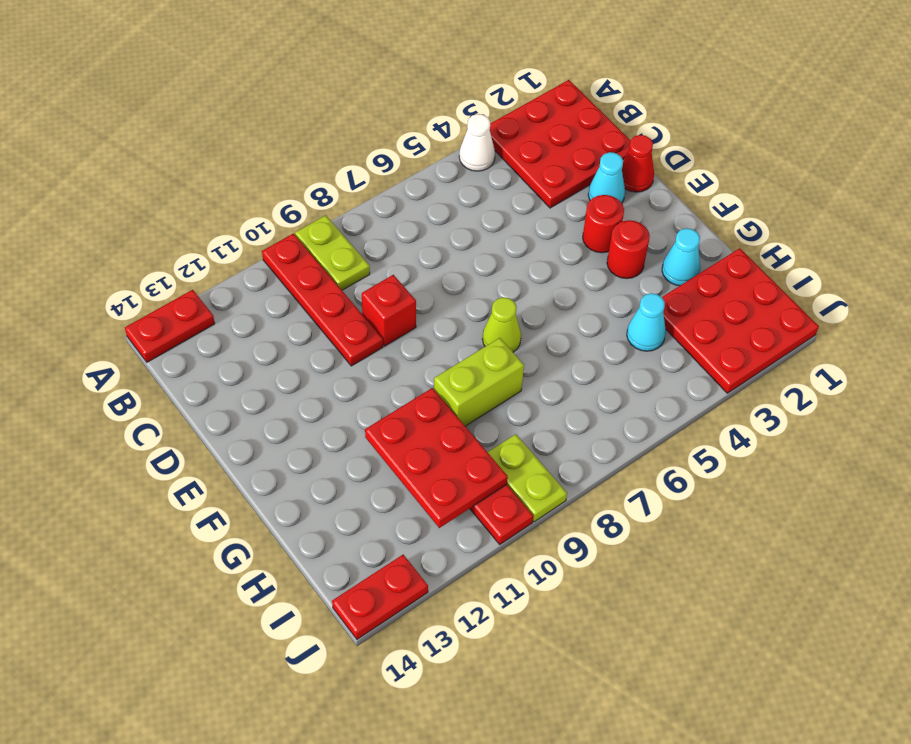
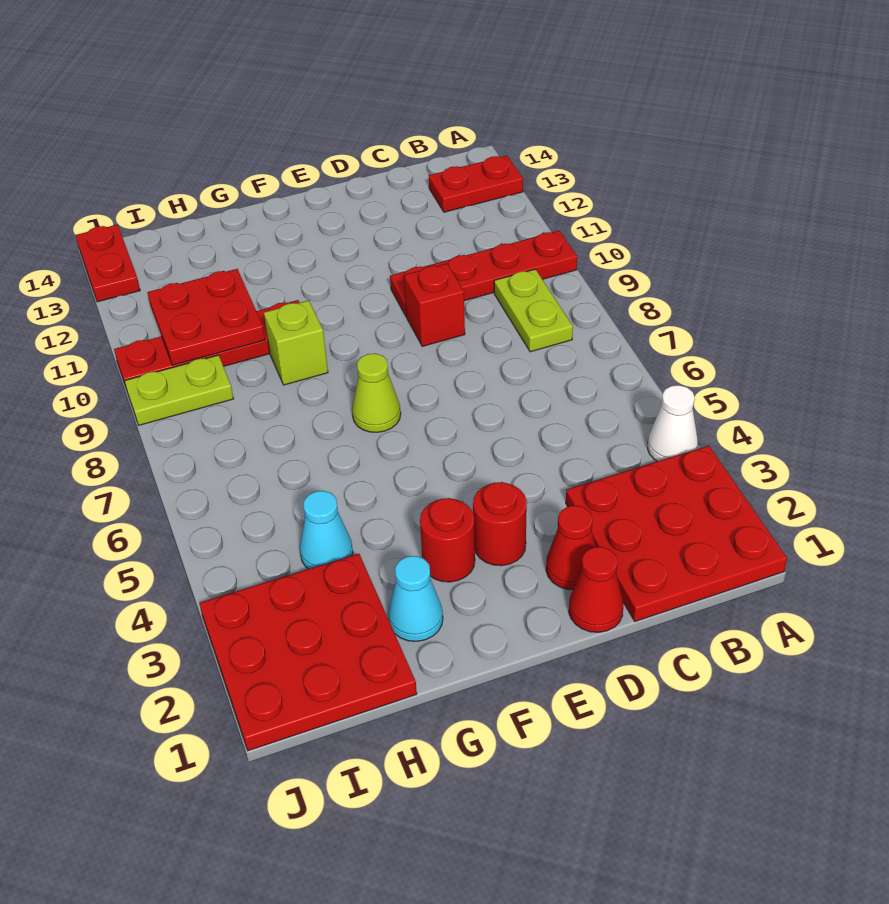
lime 1x2 plate [295,215,370,290] -> lime 1x2 plate turned to [494,269,573,352]
red 1x2 plate [125,290,215,362] -> red 1x2 plate turned to [429,156,523,212]
cyan 1x1 cone [588,152,625,203] -> red 1x1 cone [546,506,596,590]
lime 1x2 brick [434,338,524,426] -> lime 1x1 brick [264,300,328,385]
red 2x3 plate [365,388,508,528] -> red 2x2 plate [147,269,265,365]

